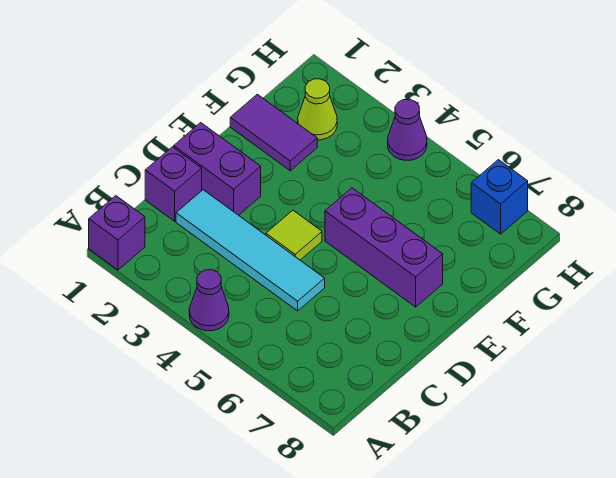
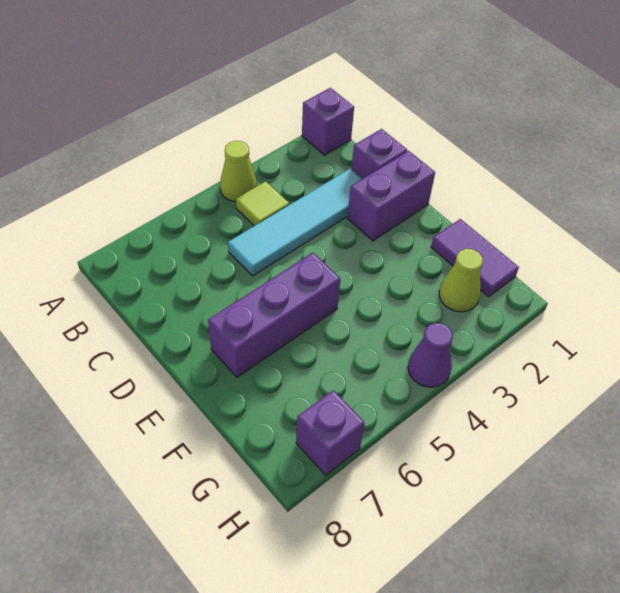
purple 1x1 cone [189,270,229,331] -> lime 1x1 cone [220,141,257,202]
lime 1x1 tile [266,210,322,260] -> lime 1x1 tile moved to [236,181,289,226]
purple 1x2 tile [230,94,317,171] -> purple 1x2 tile turned to [431,219,519,297]
blue 1x1 brick [471,160,528,234] -> purple 1x1 brick [296,390,364,475]

